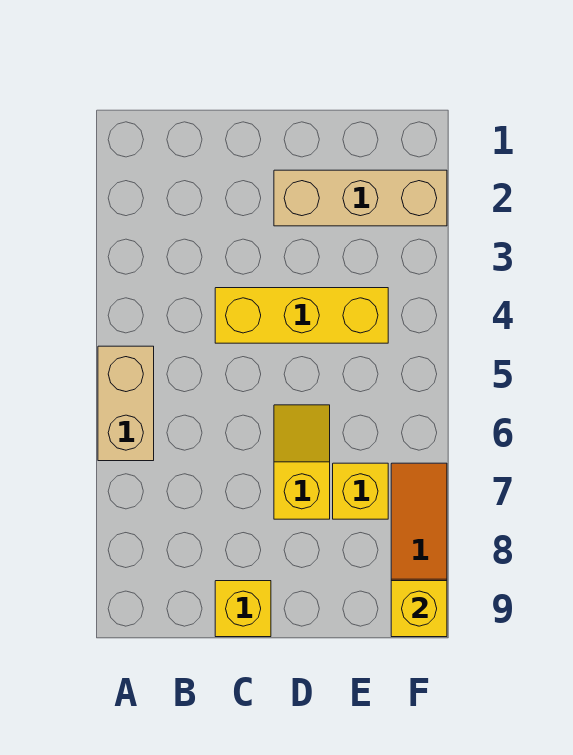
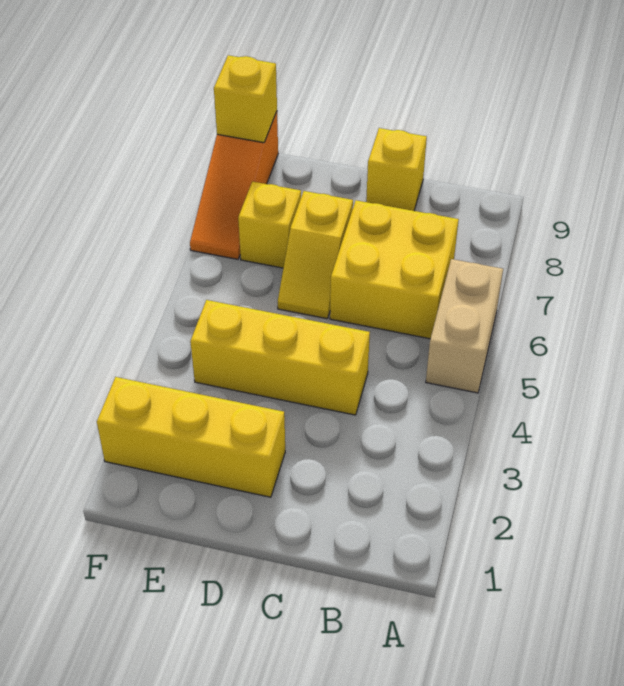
none -> yellow 2x2 brick [330,200,459,339]
tan 1x3 brick [274,170,447,226] -> yellow 1x3 brick [97,377,285,497]

